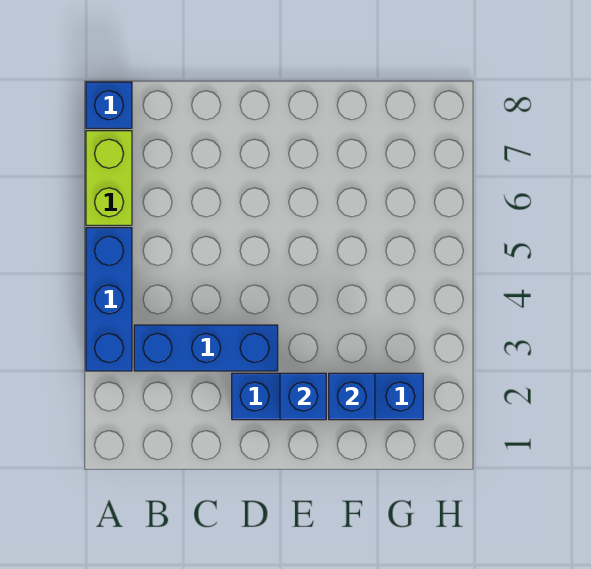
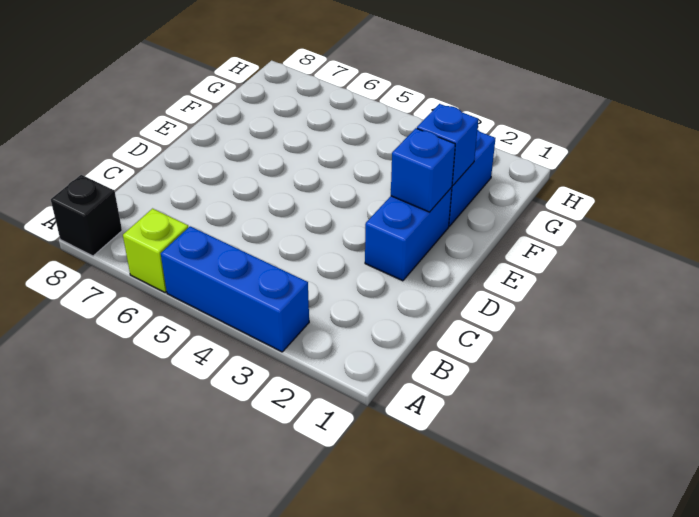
lime 1x2 brick [86,131,132,225] -> lime 1x1 brick [123,209,188,293]
blue 1x1 brick [86,82,132,128] -> black 1x1 brick [51,175,122,256]
blue 1x3 brick [134,325,278,371] -> none

